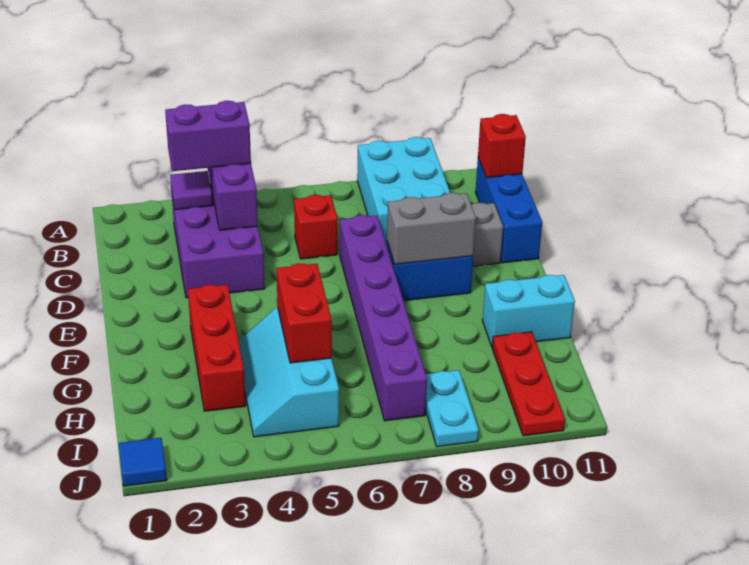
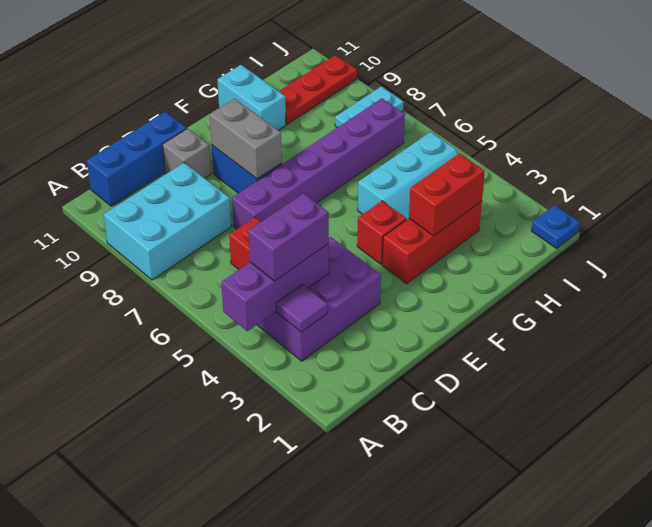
purple 1x2 brick [165,101,251,171] -> purple 1x2 brick turned to [248,193,329,281]
red 1x1 brick [478,114,526,178] -> red 1x1 brick moved to [357,201,406,264]
red 1x2 brick [277,263,332,363] -> red 1x2 brick moved to [409,153,485,236]
blue 1x1 tile [119,438,167,486] -> blue 1x1 plate [531,205,580,248]

